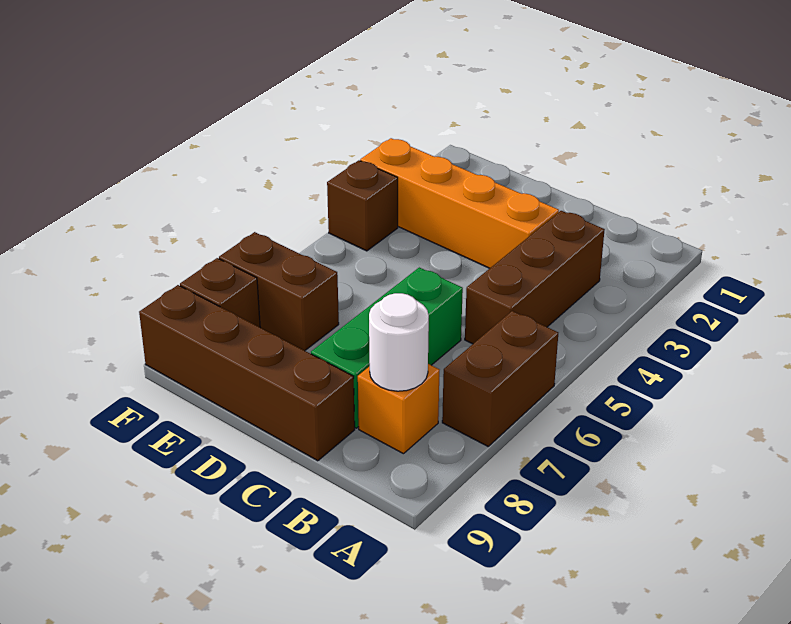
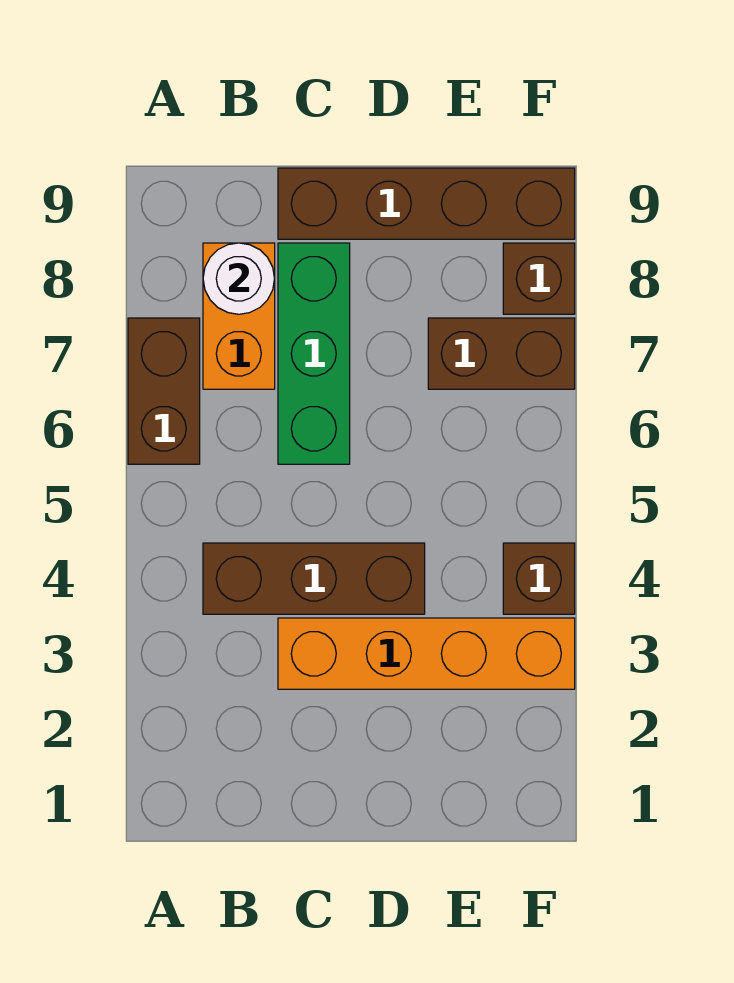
brown 1x3 brick [465,211,605,344] -> brown 1x3 brick turned to [203,543,425,614]
orange 1x1 brick [358,364,439,454] -> orange 1x2 brick [203,243,275,389]

